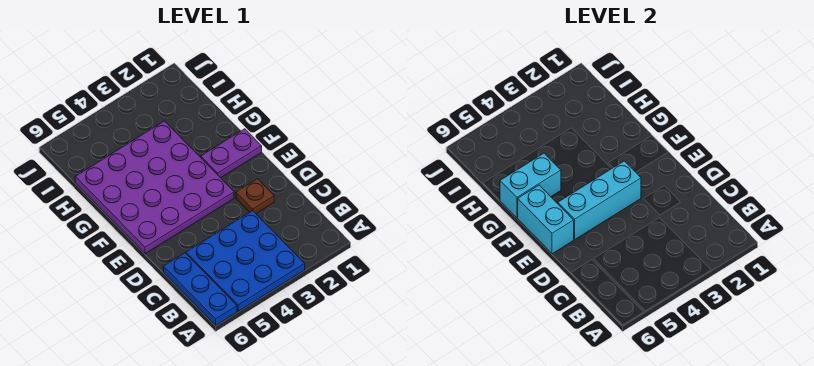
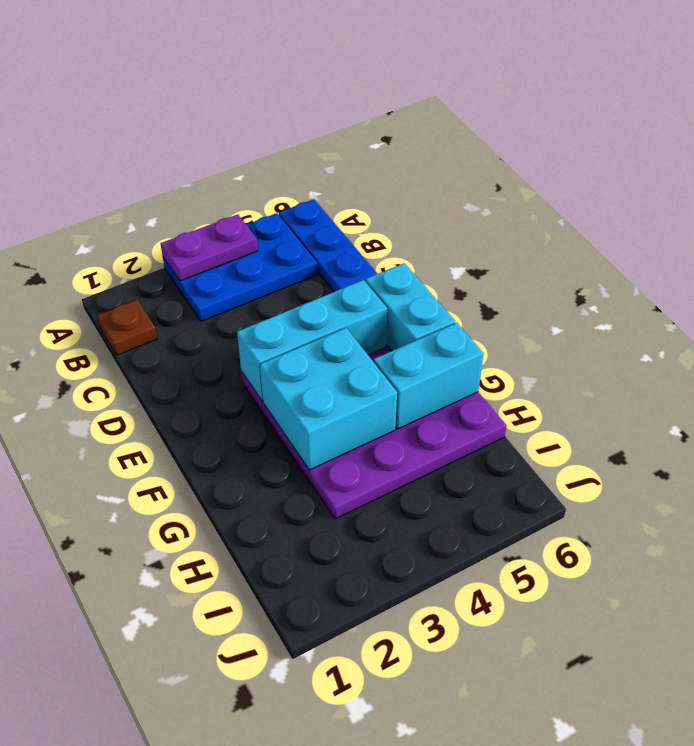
blue 3x3 plate [186,211,305,311] -> blue 2x3 plate [163,213,318,321]
brown 1x1 plate [236,179,274,213] -> brown 1x1 plate moved to [97,300,157,355]
purple 1x2 plate [201,129,262,178] -> purple 1x2 plate moved to [161,214,258,281]
none -> cyan 2x2 brick [260,328,397,470]

